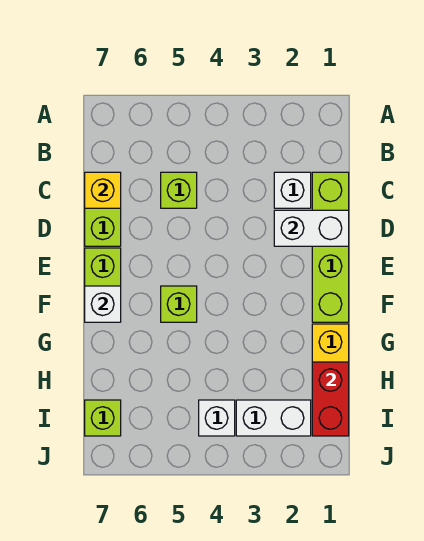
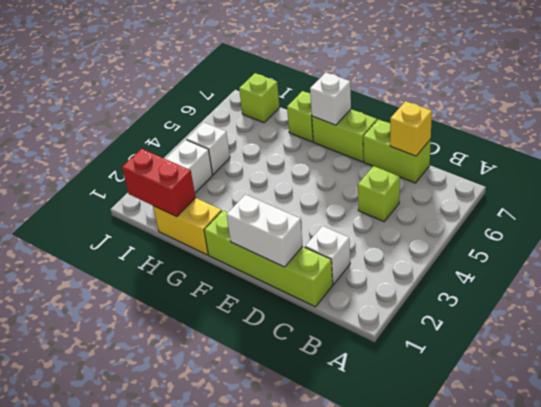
white 1x2 brick [274,210,349,246] -> white 1x2 brick turned to [227,194,303,267]
lime 1x1 brick [161,286,197,322] -> lime 1x1 brick moved to [287,91,313,142]

